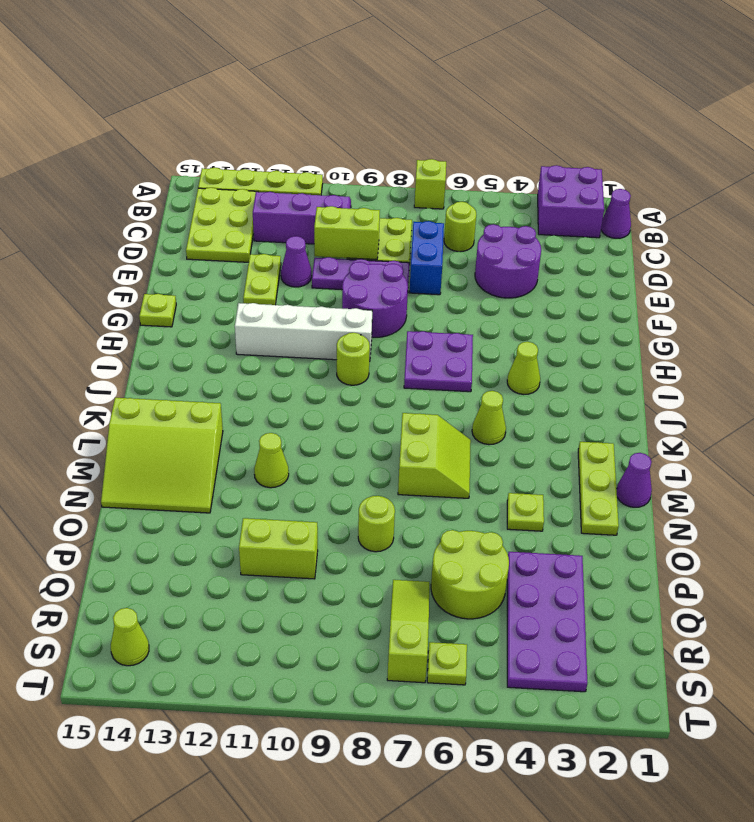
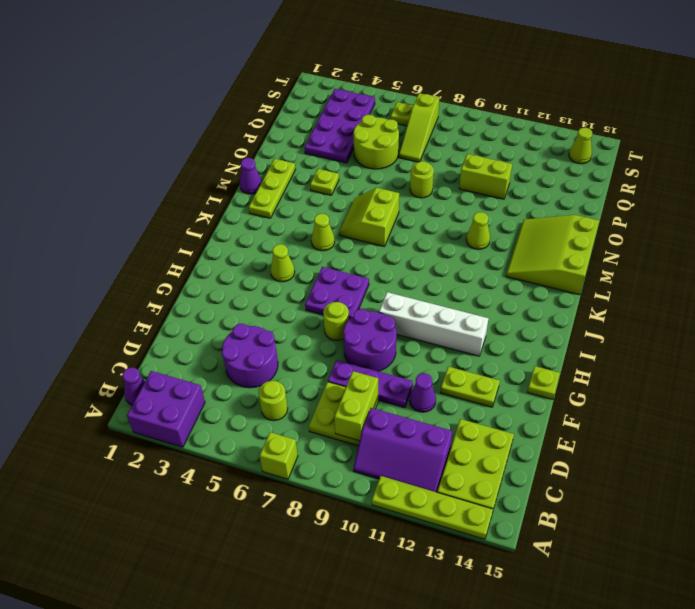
blue 1x2 brick [409,221,444,295] -> none
lime 1x2 brick [314,206,380,260] -> lime 1x2 brick turned to [334,371,378,441]
lime 1x2 plate [243,254,281,305] -> lime 1x2 plate turned to [440,367,500,407]
lime 1x1 round brick [337,333,370,385] -> lime 1x1 round brick moved to [323,302,349,340]
lime 3x3 slope [101,398,223,513] -> lime 3x3 slope turned to [506,215,599,295]

